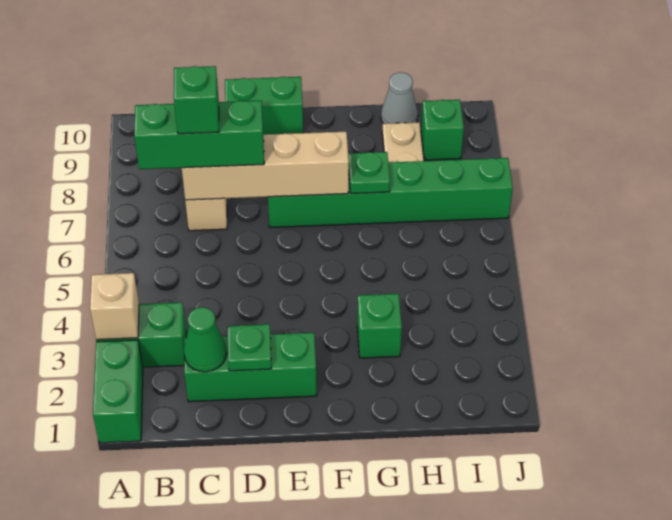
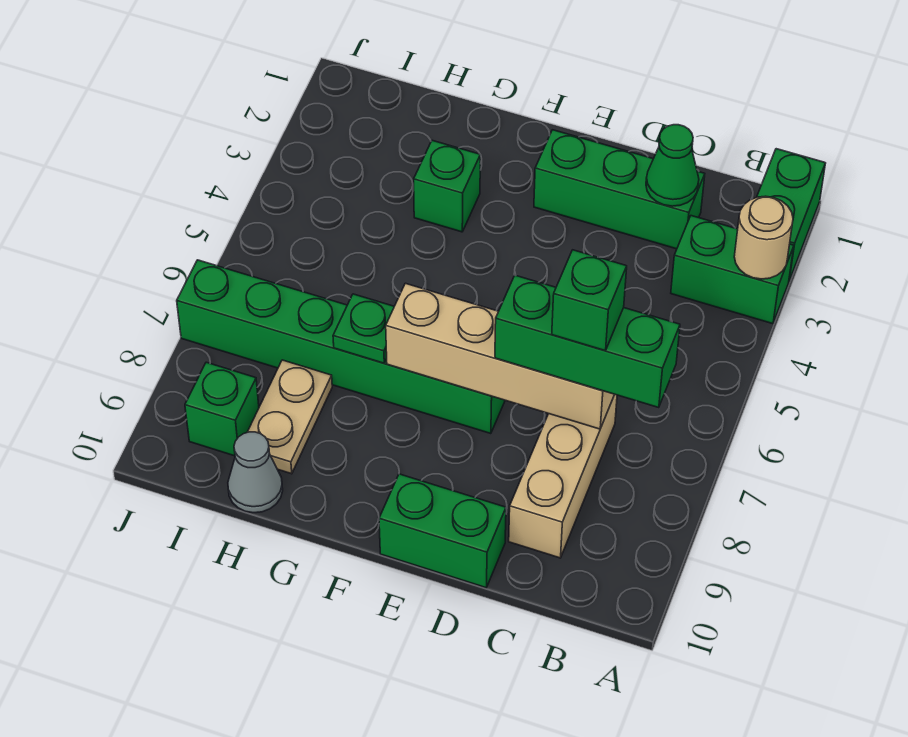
tan 1x1 brick [90,273,139,340] -> tan 1x1 round brick [734,196,793,279]
green 1x1 plate [228,324,271,371] -> none

